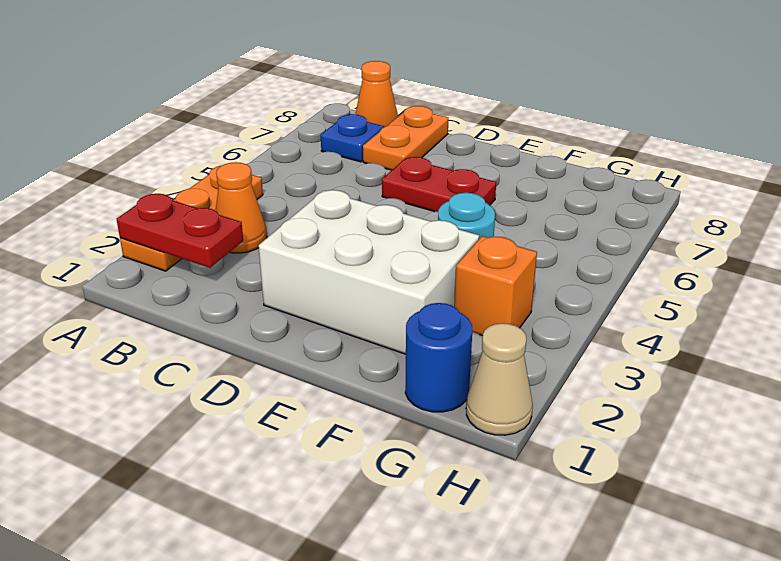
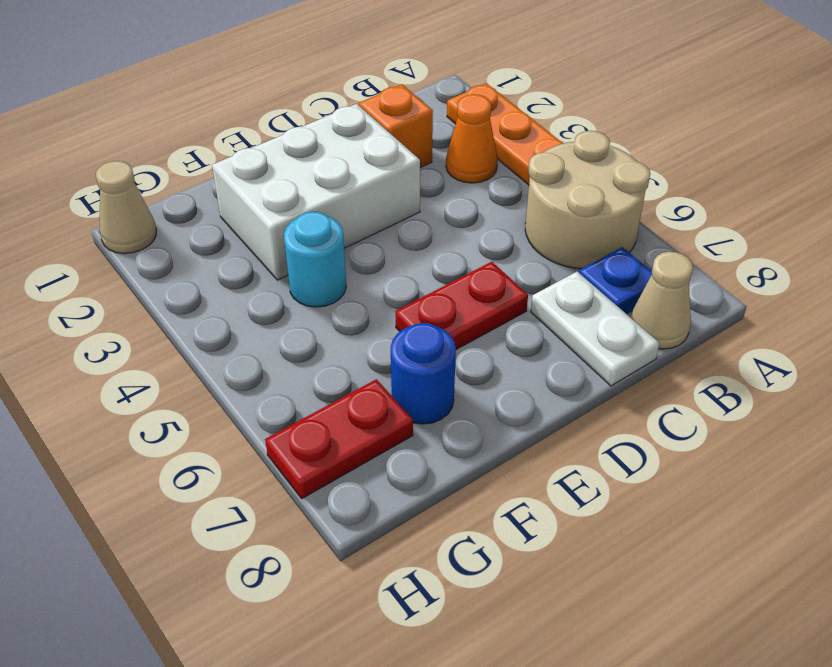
red 1x2 plate [117,194,243,268] -> red 1x2 plate moved to [265,379,413,498]
none -> tan 2x2 round brick [525,131,650,269]
orange 1x1 cone [355,61,398,127] -> tan 1x1 cone [631,252,693,349]
orange 1x2 plate [363,106,448,170] -> white 1x2 plate [531,272,659,386]
blue 1x1 round brick [405,303,472,412] -> blue 1x1 round brick moved to [391,323,456,424]
orange 1x1 brick [454,236,537,336] -> orange 1x1 brick moved to [359,85,433,168]

